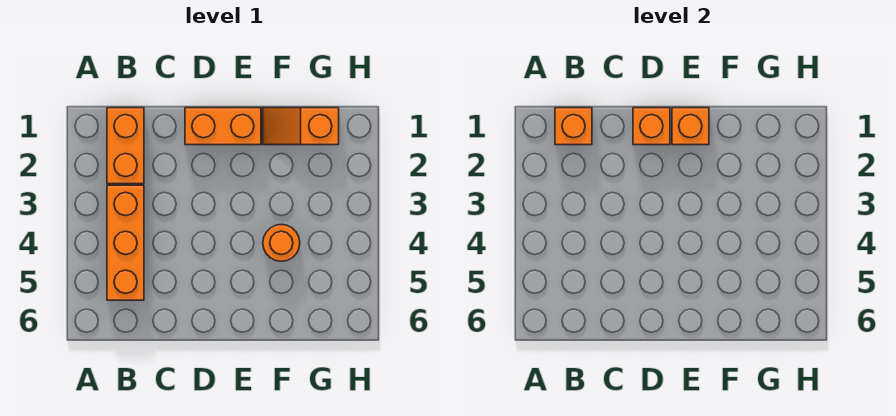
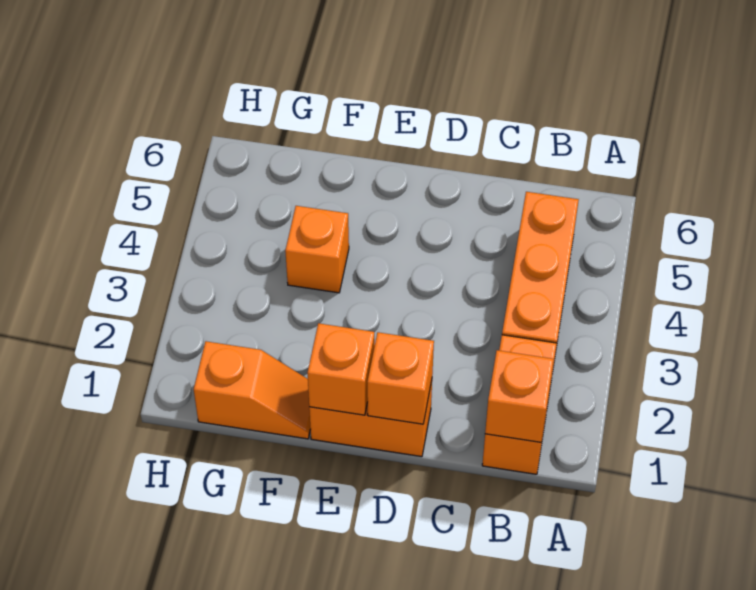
orange 1x1 round brick [263,224,300,261] -> orange 1x1 brick [285,206,349,293]

